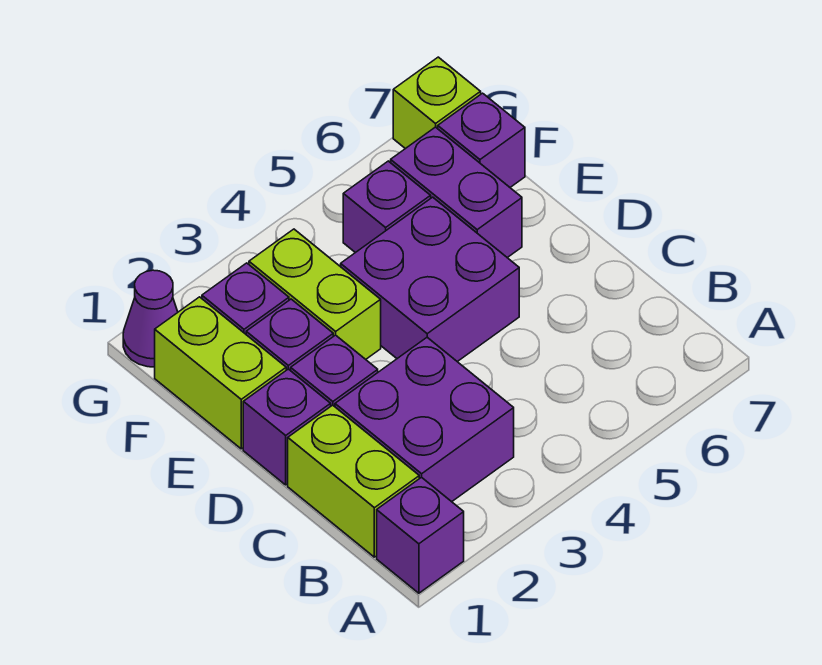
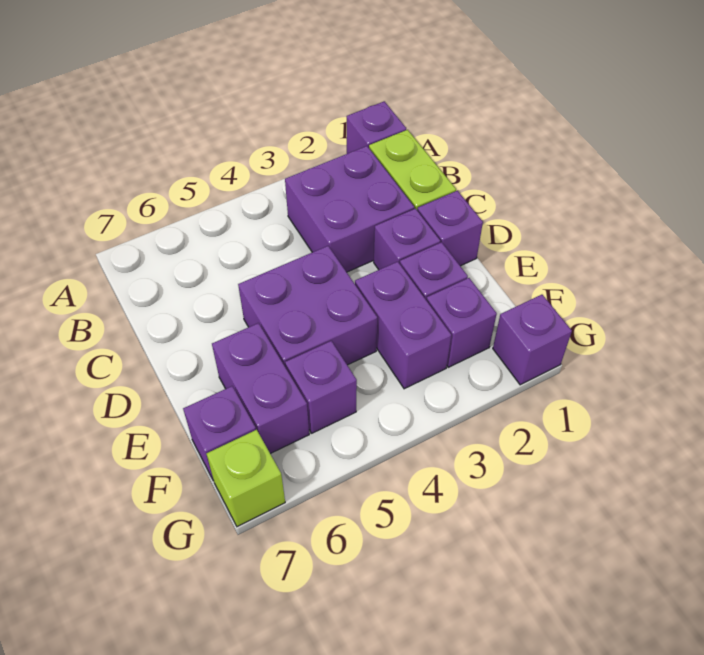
lime 1x2 brick [155,297,286,449] -> none
lime 1x2 brick [249,229,381,359] -> purple 1x2 brick [355,262,451,389]
purple 1x1 cone [123,270,178,367] -> purple 1x1 brick [493,295,572,385]

